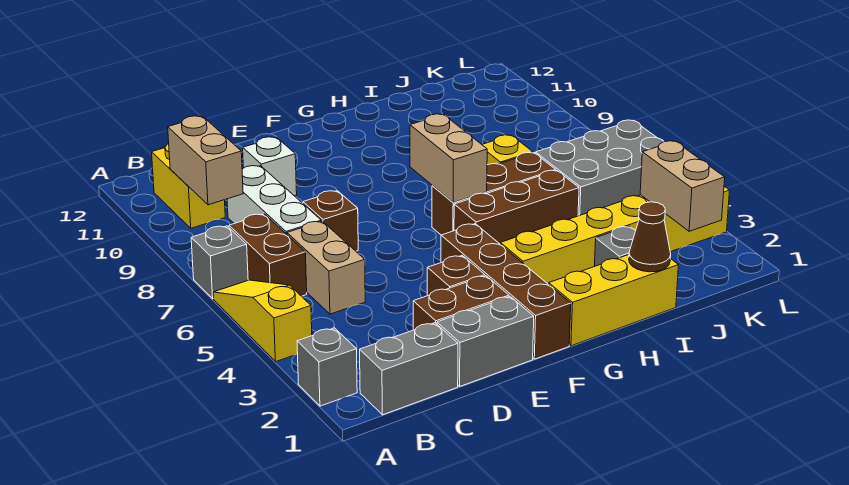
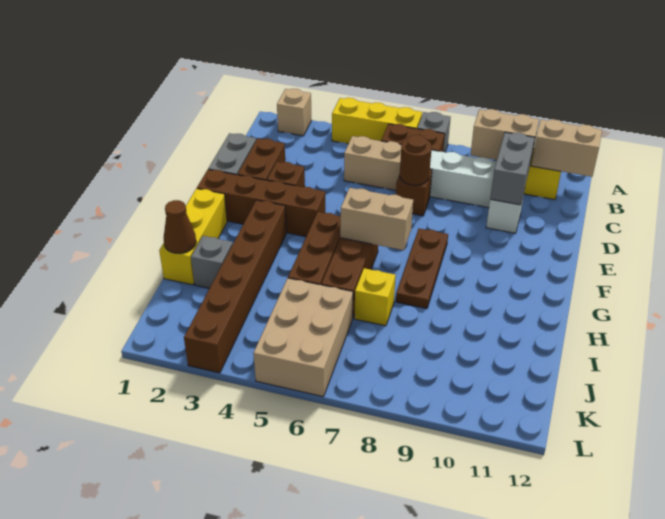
grey 1x1 brick [297,328,357,406] -> tan 1x1 brick [277,89,312,136]
yellow 1x3 slope [213,280,312,362] -> yellow 1x3 brick [332,98,422,144]
grey 1x2 brick [360,323,458,415] -> grey 1x2 brick moved to [490,132,535,205]
none -> brown 1x1 round brick [400,135,432,185]
none -> brown 1x3 plate [396,229,448,309]
yellow 1x6 brick [500,186,730,284] -> brown 1x6 brick [184,200,286,373]
grey 2x3 brick [535,120,664,216] -> tan 2x3 brick [253,278,353,397]
tan 1x2 brick [640,141,725,231] -> tan 1x2 brick moved to [532,120,602,177]

